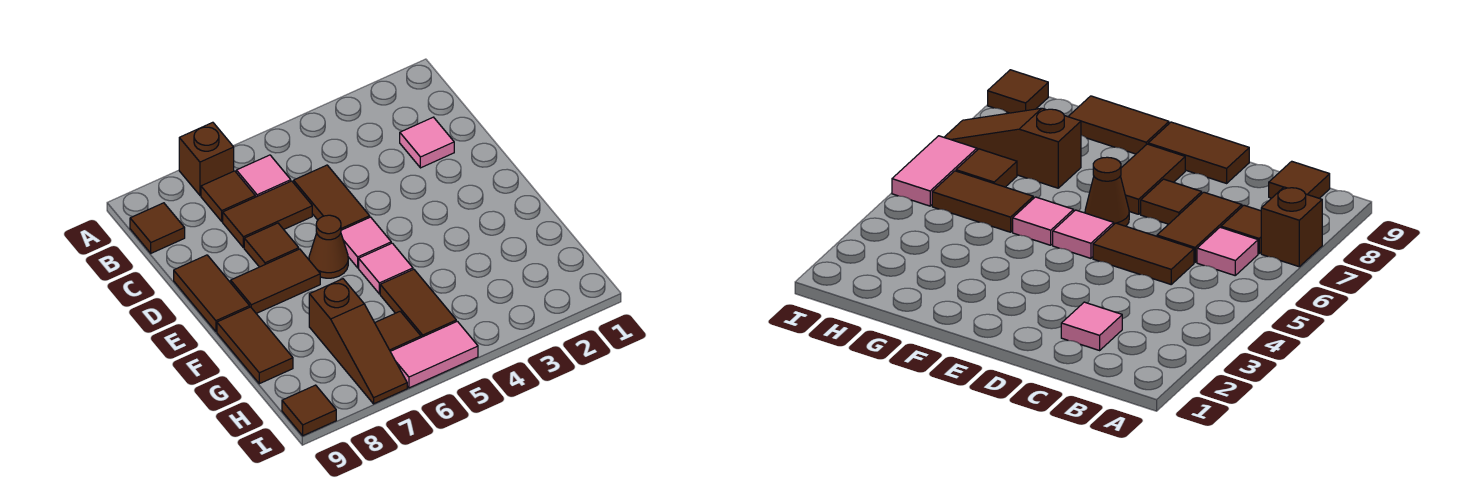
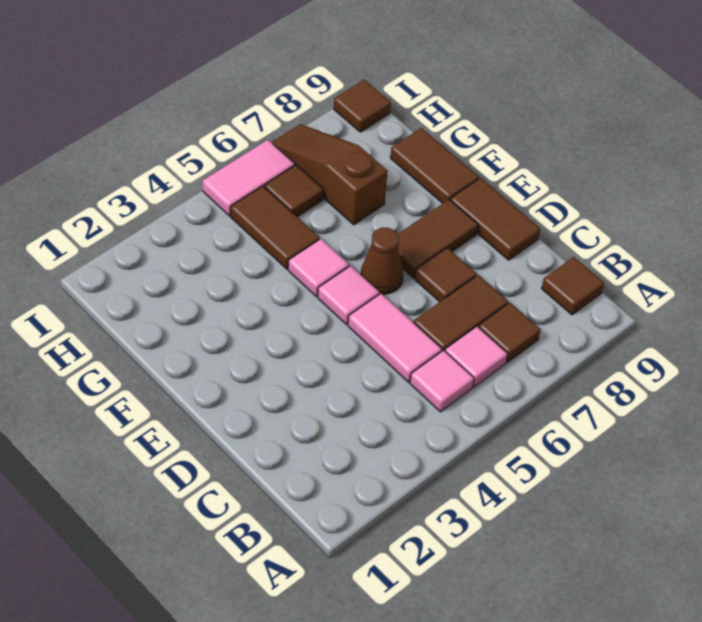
brown 1x1 brick [179,122,234,195] -> none
pink 1x1 tile [400,117,454,168] -> pink 1x1 tile moved to [410,350,474,412]
brown 1x2 tile [294,165,370,230] -> pink 1x2 tile [348,294,442,382]

